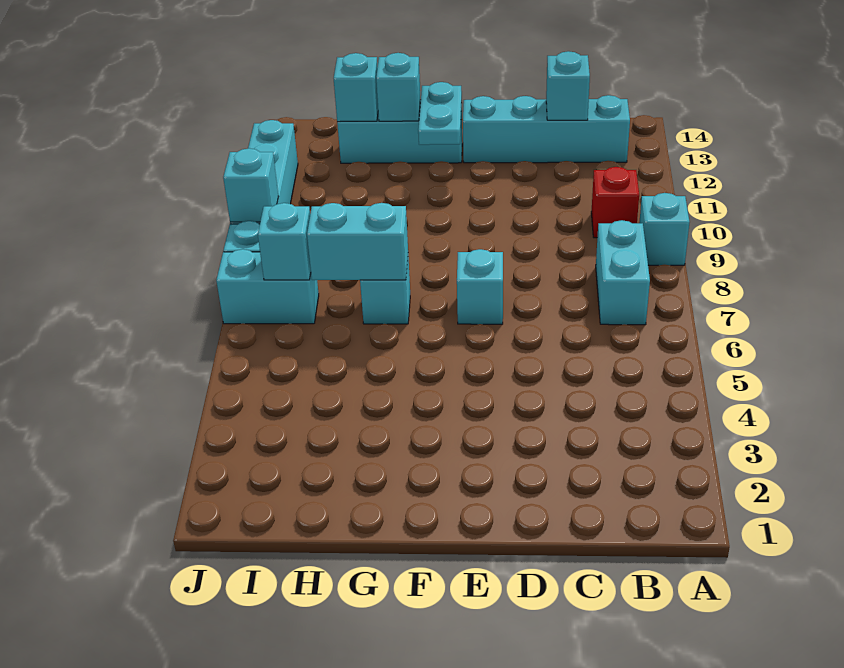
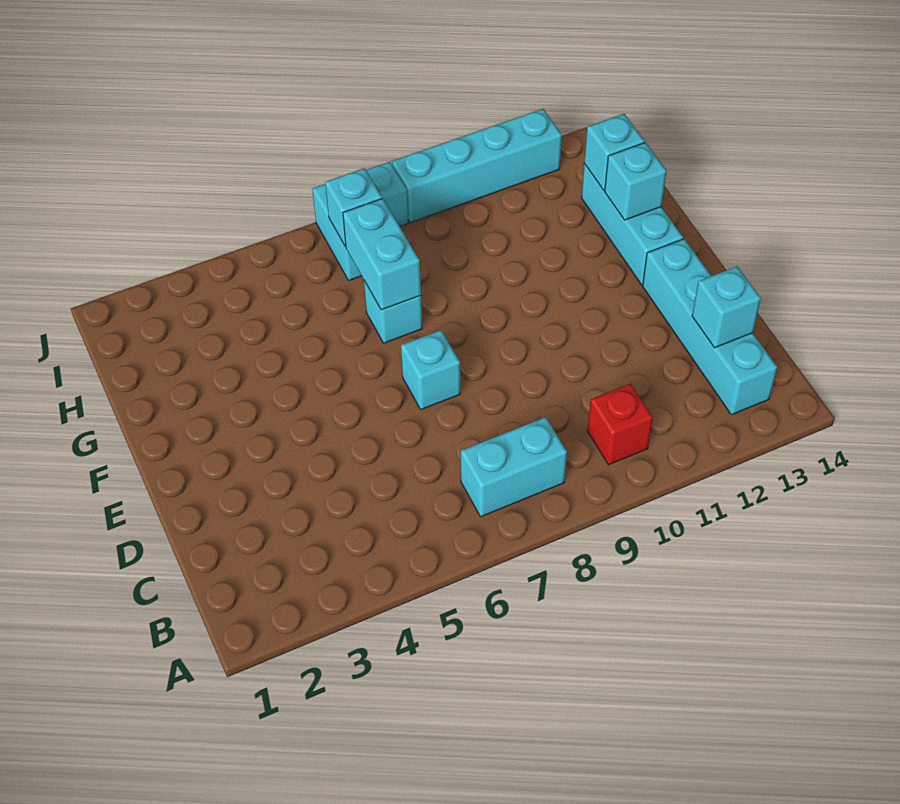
cyan 1x1 brick [639,193,690,265] -> none
cyan 1x2 plate [418,82,462,145] -> none
cyan 1x1 brick [223,148,279,222] -> none

